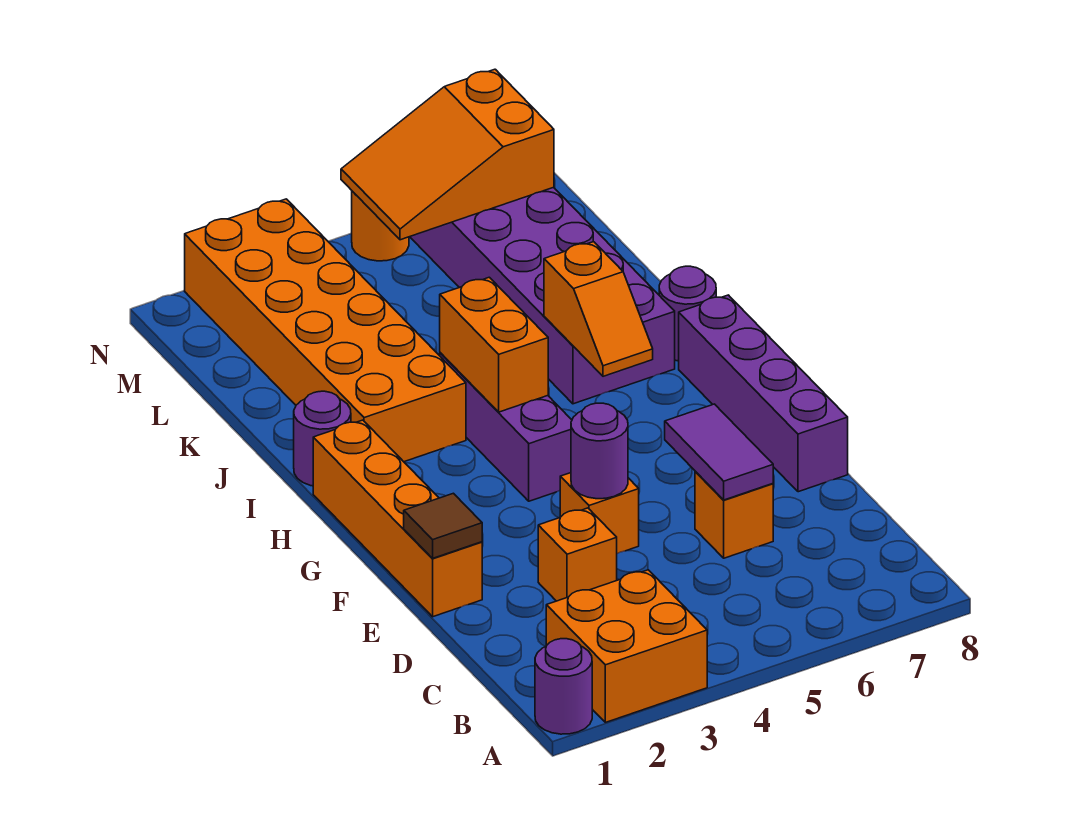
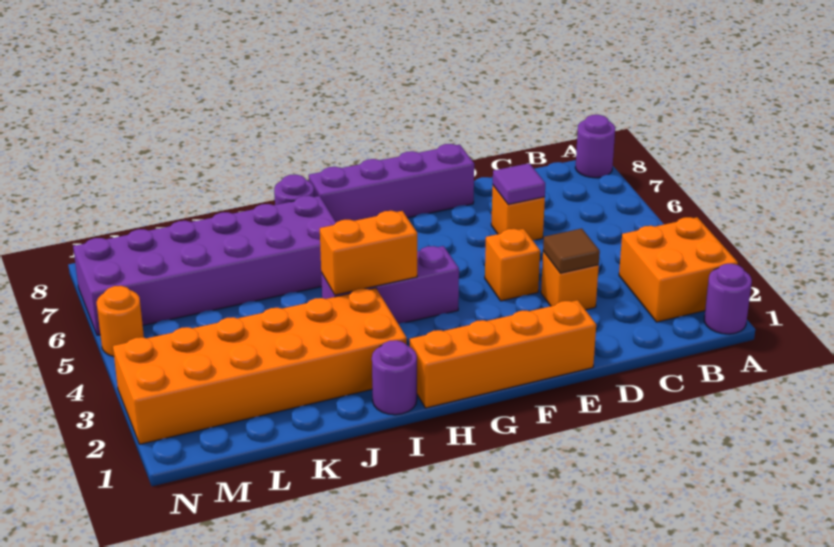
purple 1x2 tile [665,404,773,500] -> purple 1x1 tile [493,163,545,205]
brown 1x1 tile [404,493,482,558] -> brown 1x1 tile moved to [543,228,600,273]
purple 1x1 round brick [571,403,628,499] -> purple 1x1 round brick moved to [575,115,615,178]
orange 1x2 slope [544,242,653,376] -> none
orange 2x3 slope [341,69,554,240] -> none

